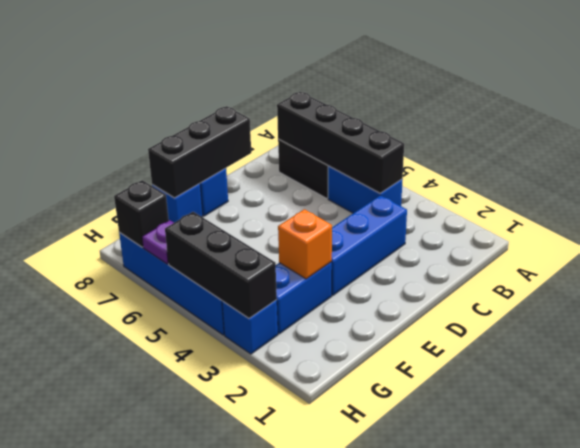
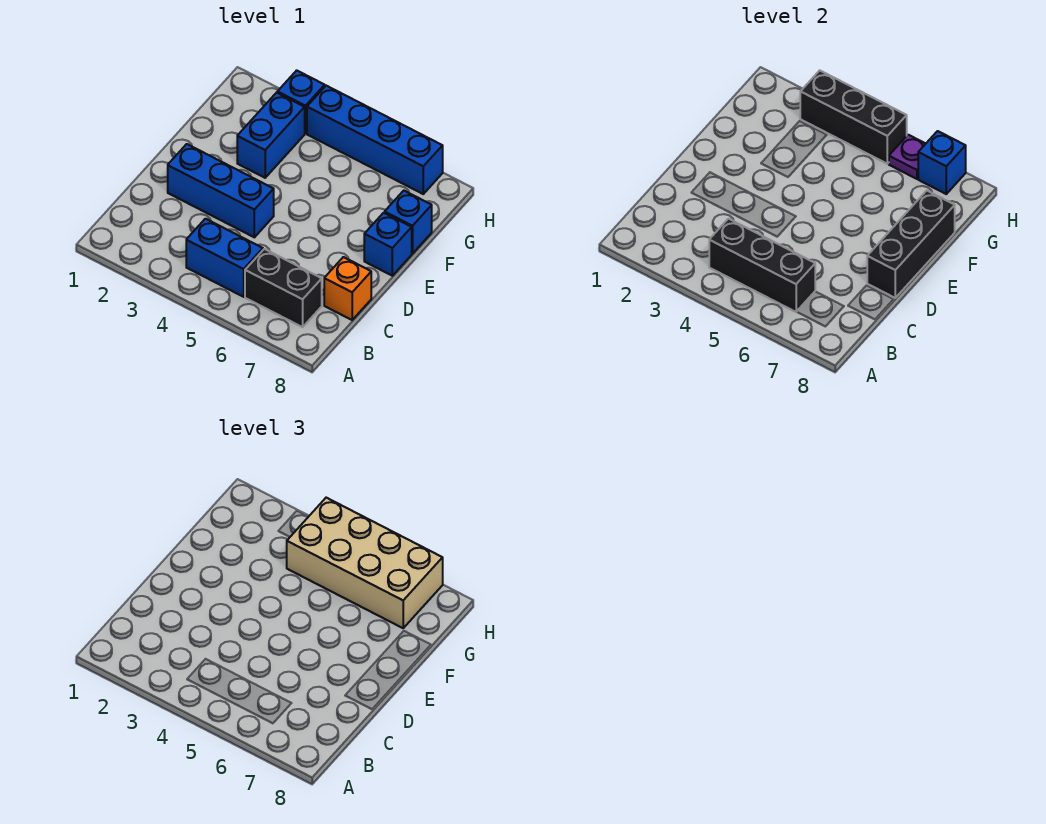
black 1x4 brick [277,92,404,193] -> black 1x3 brick [709,219,815,312]
blue 1x3 brick [332,195,407,295] -> blue 1x3 brick turned to [168,144,274,237]
orange 1x1 brick [278,209,332,279] -> orange 1x1 brick moved to [324,257,371,320]
none -> tan 2x4 brick [287,498,443,628]
black 1x1 brick [114,180,169,247] -> blue 1x1 brick [918,131,966,194]

